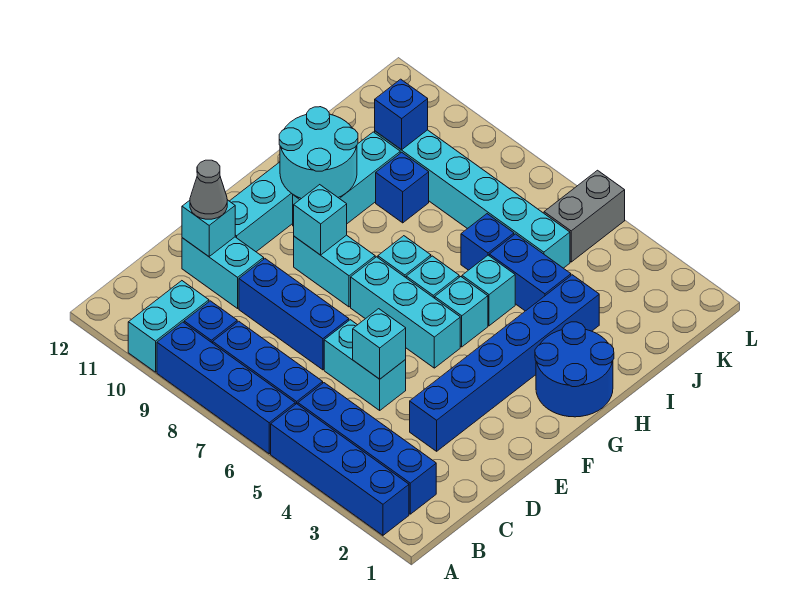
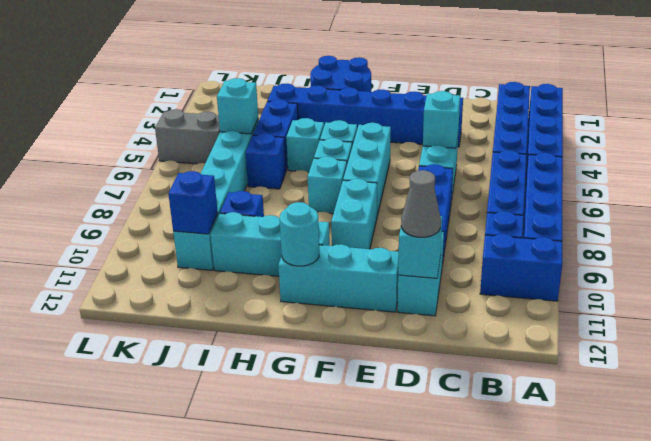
cyan 1x2 brick [128,281,209,372] -> blue 1x2 brick [480,234,562,301]
cyan 1x1 brick [294,185,347,255] -> cyan 1x1 brick moved to [217,78,258,134]
cyan 2x2 round brick [279,107,358,199] -> cyan 1x1 round brick [280,202,319,266]

